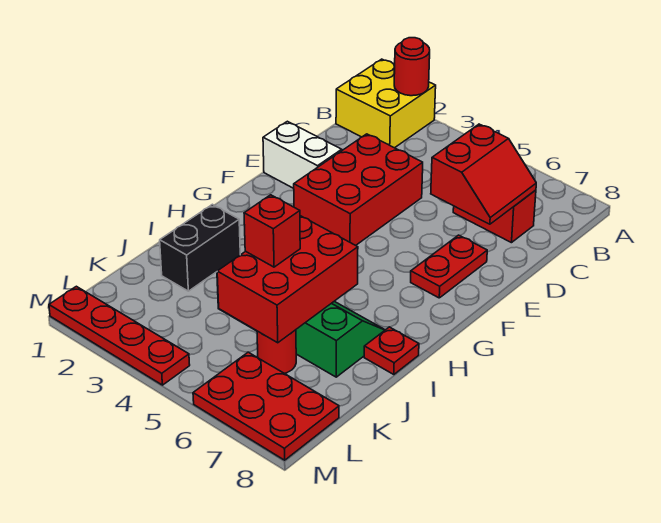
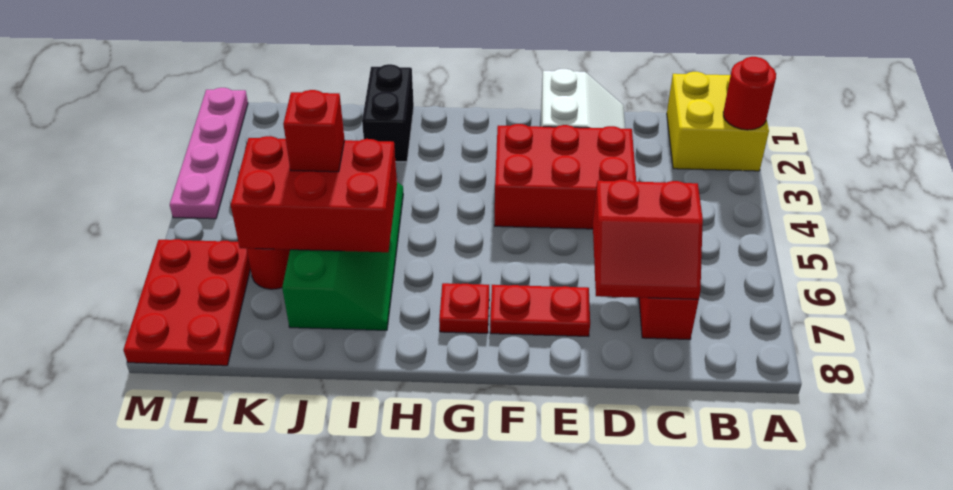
black 1x2 brick [160,204,240,291] -> black 1x2 brick turned to [362,64,414,162]
red 1x1 plate [364,327,419,375] -> red 1x1 plate moved to [439,283,489,333]
red 1x4 plate [49,286,190,385] -> pink 1x4 plate [170,88,248,219]

